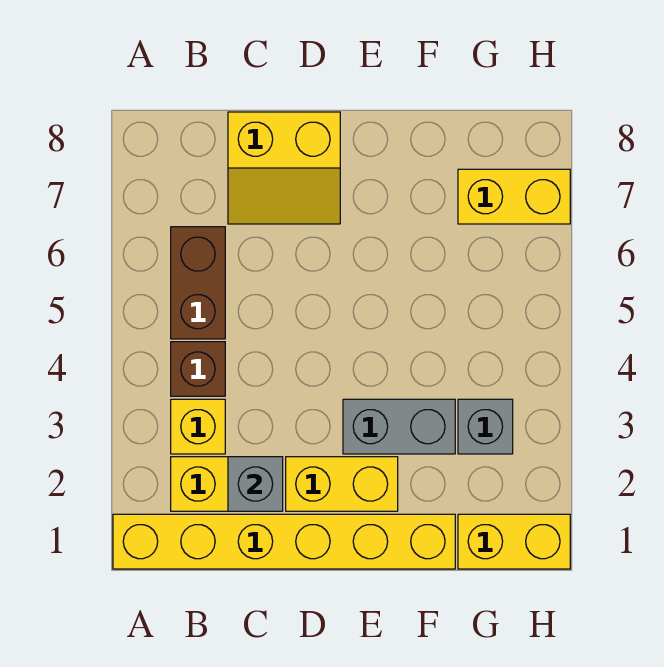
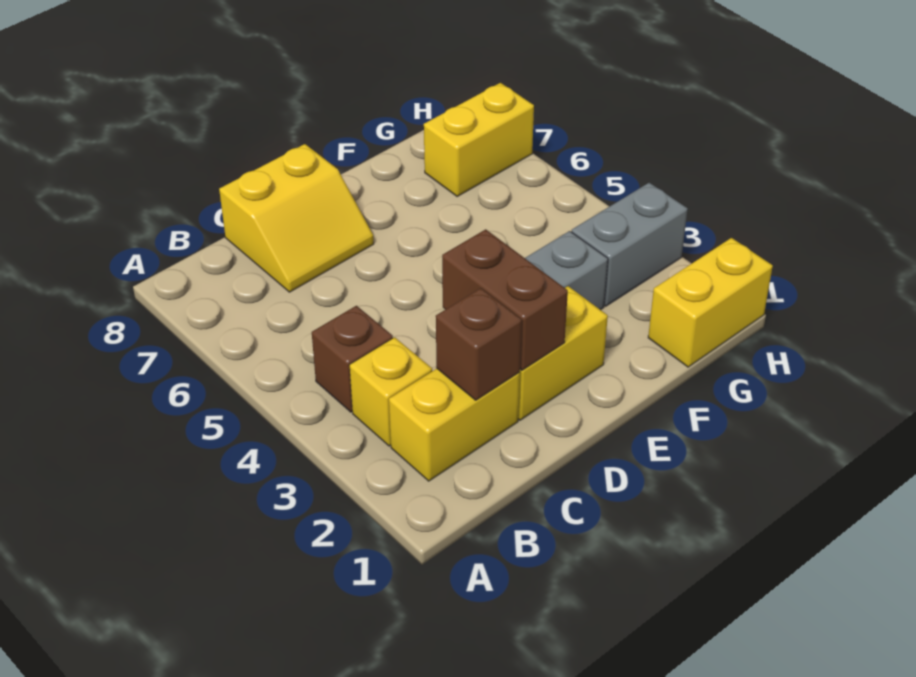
yellow 1x6 brick [113,514,455,569] -> none
brown 1x2 brick [171,227,225,339] -> brown 1x2 brick moved to [442,229,568,370]
grey 1x1 brick [228,457,283,511] -> brown 1x1 brick [436,288,522,400]
grey 1x1 brick [458,399,513,454] -> grey 1x2 brick [571,183,688,306]

